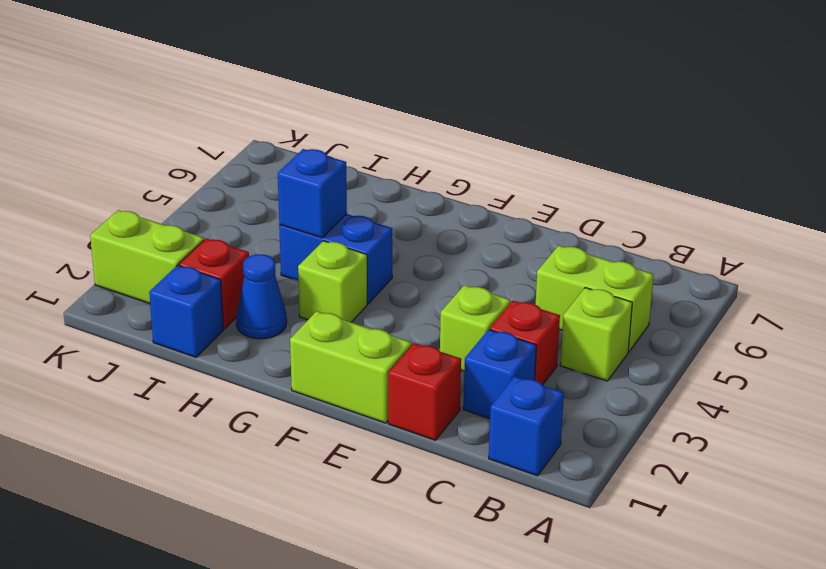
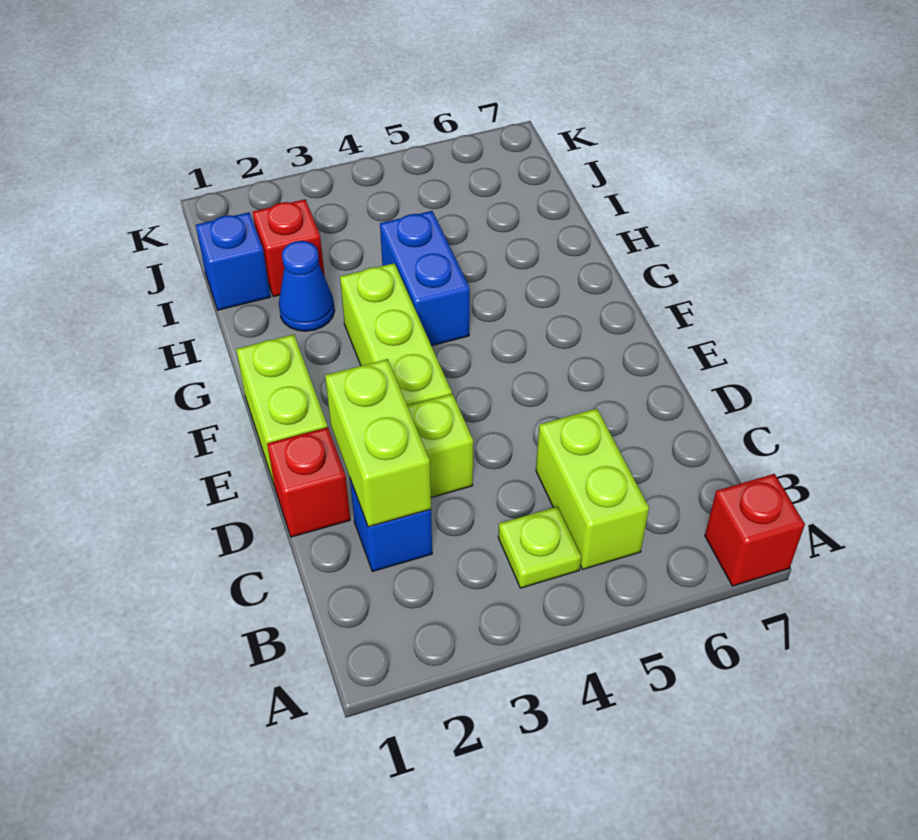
blue 1x1 brick [489,376,564,476] -> none
lime 1x1 brick [560,288,632,381] -> lime 1x1 plate [498,507,581,588]
red 1x1 brick [490,300,560,384] -> red 1x1 brick moved to [705,474,805,586]
lime 1x1 brick [298,241,367,322] -> lime 1x3 brick [340,263,452,406]
blue 1x1 brick [278,149,347,238] -> none
lime 1x2 brick [90,210,204,304] -> lime 1x2 brick moved to [325,359,431,527]

